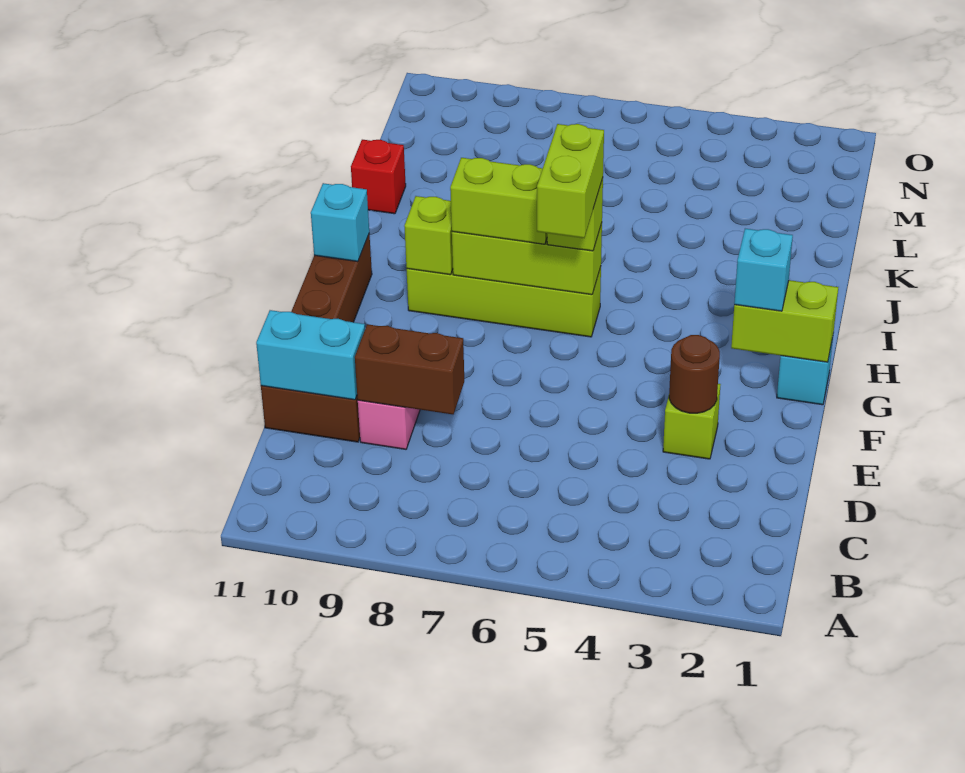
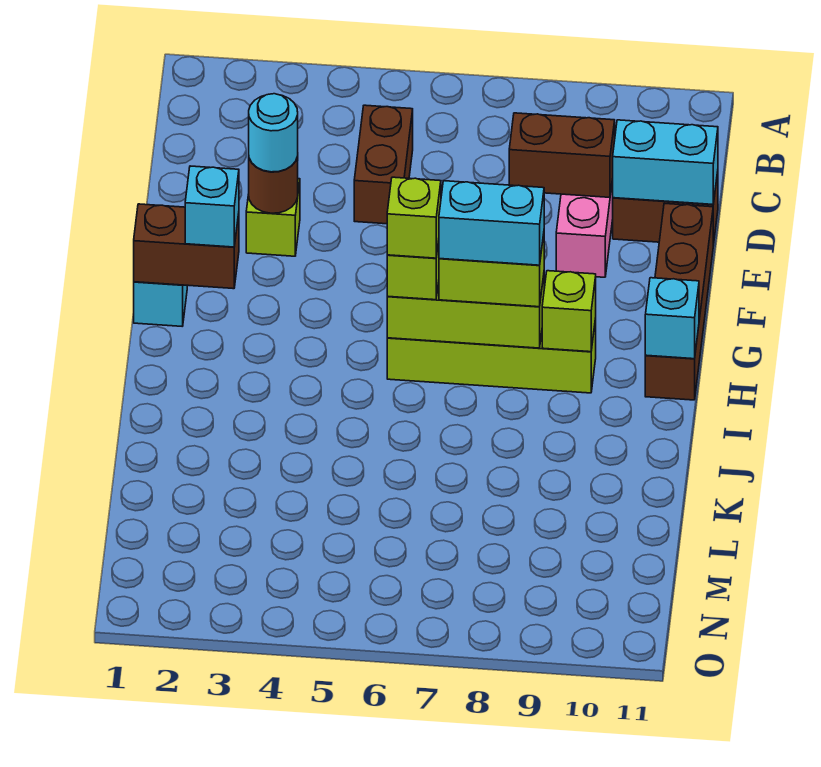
none -> brown 1x2 brick [354,105,413,224]
none -> cyan 1x1 round brick [249,94,298,172]
lime 1x2 brick [731,280,838,362] -> brown 1x2 brick [134,204,239,289]
lime 1x2 brick [537,124,604,238] -> lime 1x1 brick [387,177,441,258]
none -> cyan 1x2 brick [439,181,544,265]
red 1x1 brick [351,140,406,214] -> none

